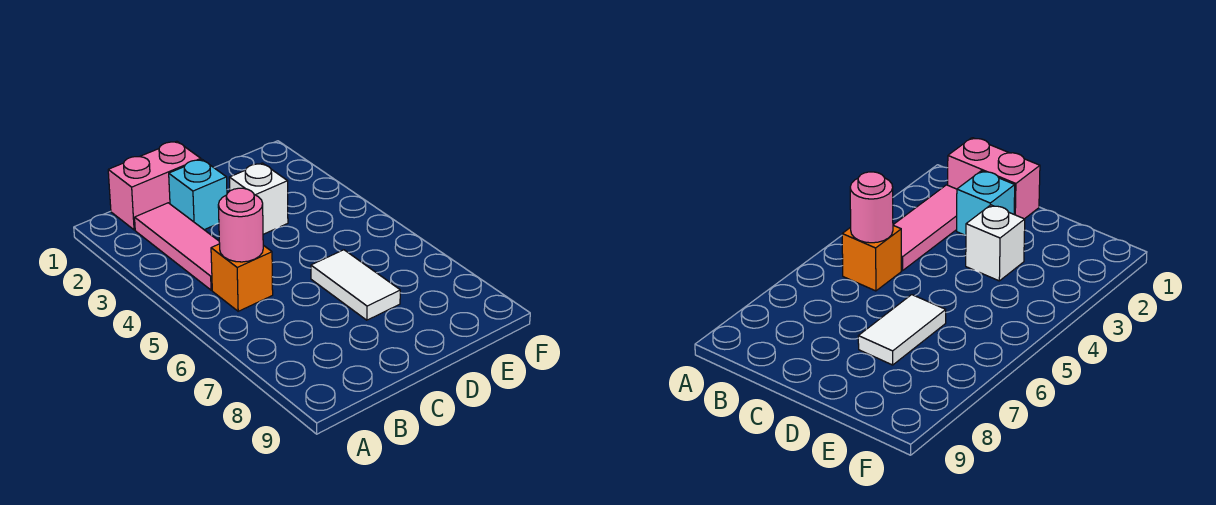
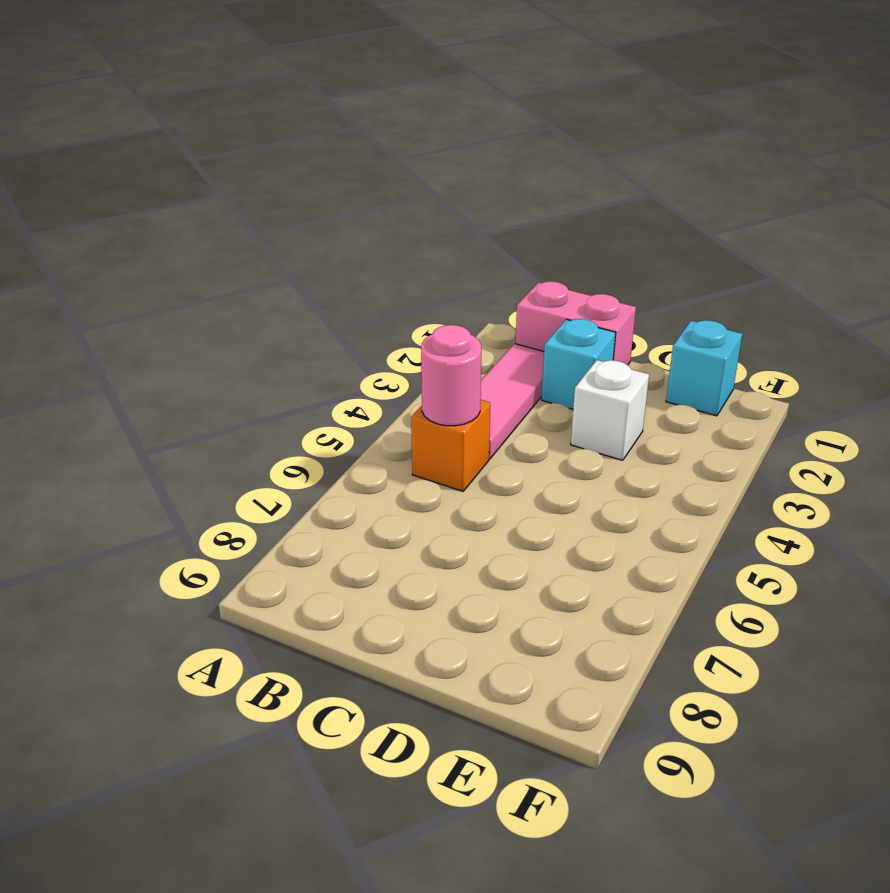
white 1x2 tile [311,250,400,320] -> none
none -> cyan 1x1 brick [666,320,742,416]

